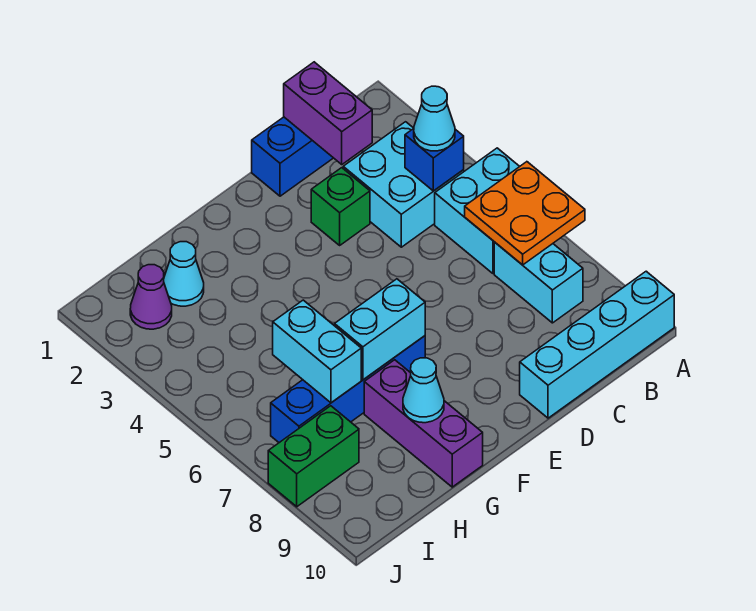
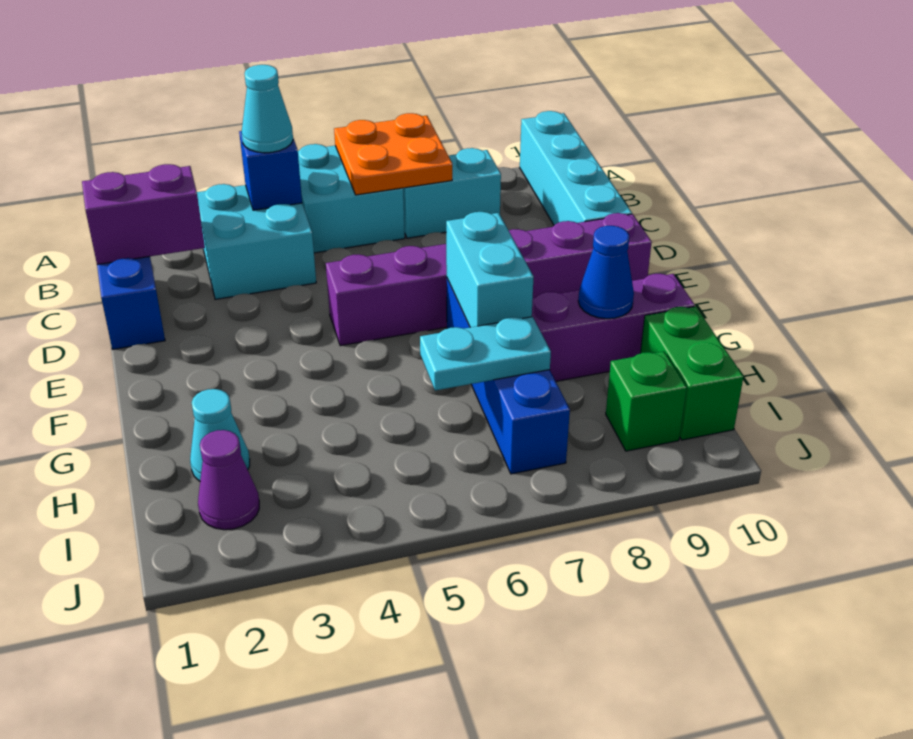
green 1x1 brick [311,168,370,245] -> green 1x1 brick moved to [606,351,687,451]
none -> purple 1x6 brick [326,213,652,346]
cyan 1x1 cone [403,358,444,423] -> blue 1x1 cone [578,226,634,319]
cyan 1x2 brick [273,300,361,403] -> cyan 1x2 plate [420,317,551,391]
green 1x2 brick [268,406,359,507] -> green 1x2 brick moved to [640,306,744,440]

